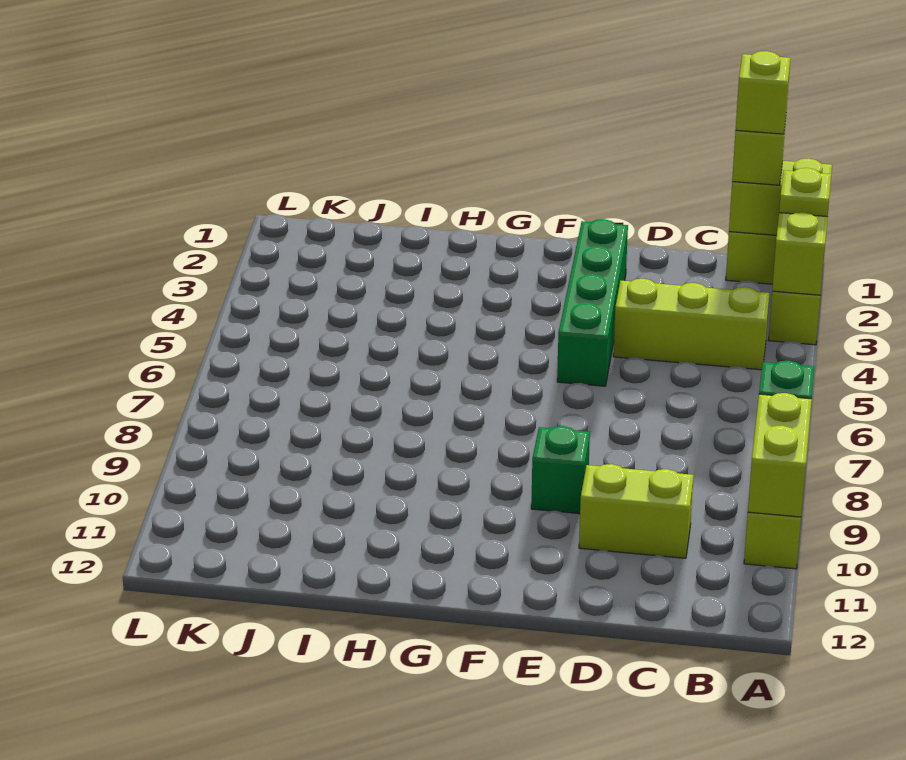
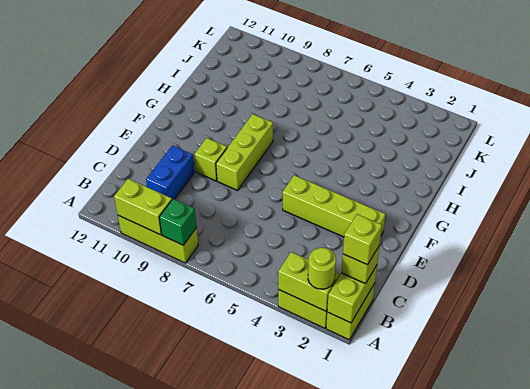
lime 1x1 plate [779,168,831,217] -> lime 1x1 round brick [308,248,336,289]
lime 1x3 brick [613,279,769,370] -> lime 1x3 brick moved to [216,114,273,190]
lime 1x2 brick [579,464,693,558] -> blue 1x2 brick [146,146,194,199]
green 1x4 brick [557,219,628,386] -> lime 1x4 brick [283,175,385,237]
green 1x1 brick [531,426,590,514] -> lime 1x1 brick [194,138,227,181]

